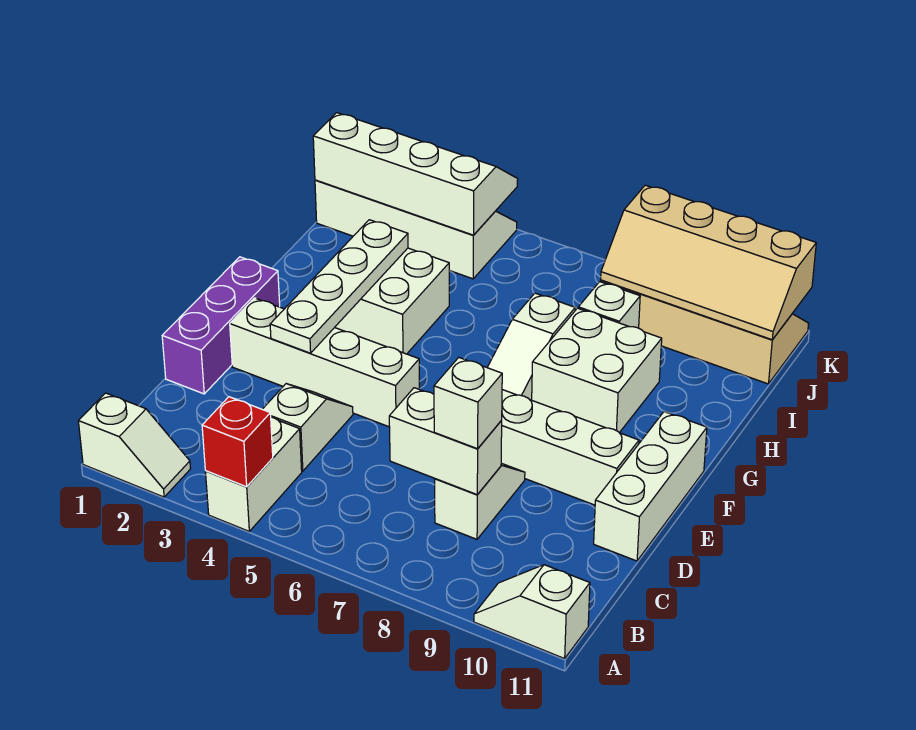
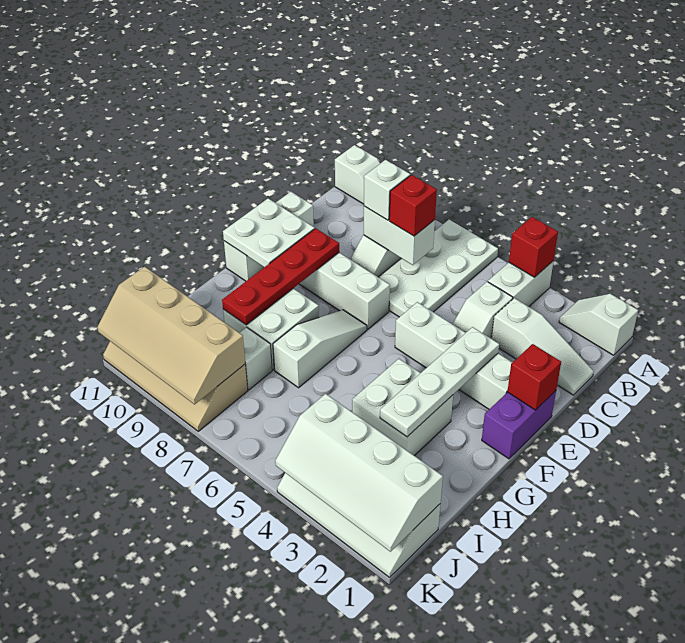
none -> white 2x4 plate [379,220,498,317]
none -> white 1x3 slope [492,298,594,395]
none -> red 1x1 brick [389,175,437,236]
purple 1x3 brick [162,257,280,394] -> purple 1x2 brick [482,391,556,459]
none -> red 1x1 brick [507,344,561,410]
none -> red 1x4 plate [222,228,339,325]
none -> white 2x2 plate [223,198,315,267]
tan 2x4 slope [601,185,816,340] -> tan 2x4 slope turned to [97,267,245,404]

